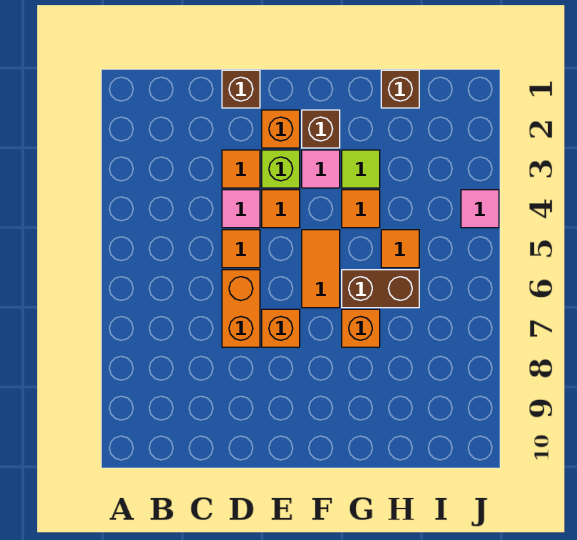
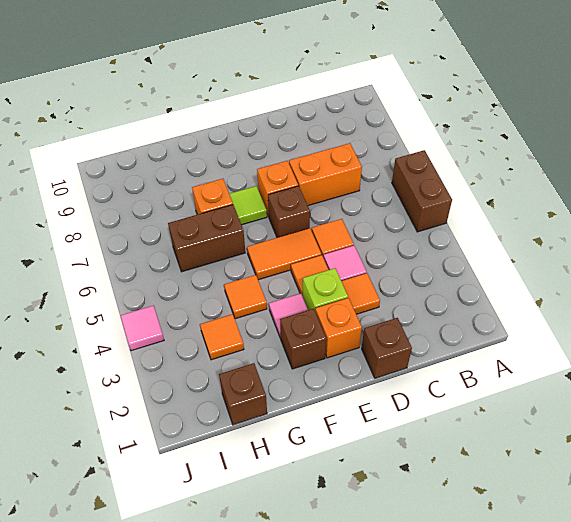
none -> brown 1x2 brick [392,150,452,232]
orange 1x2 brick [222,270,260,347] -> orange 1x2 brick turned to [289,143,362,206]
none -> brown 1x1 brick [268,186,310,238]
orange 1x2 tile [302,230,340,308] -> orange 1x2 tile turned to [247,228,321,280]
lime 1x1 tile [342,150,380,188] -> lime 1x1 tile moved to [230,186,267,225]
orange 1x1 tile [381,230,419,268] -> orange 1x1 tile moved to [200,314,244,360]

